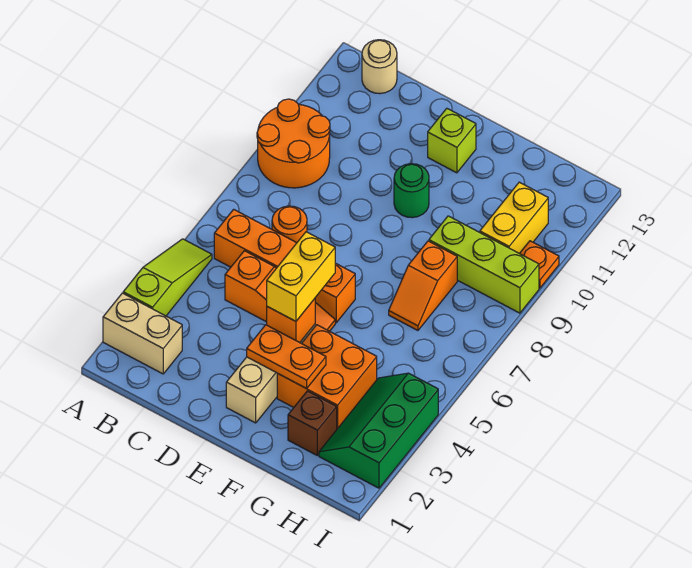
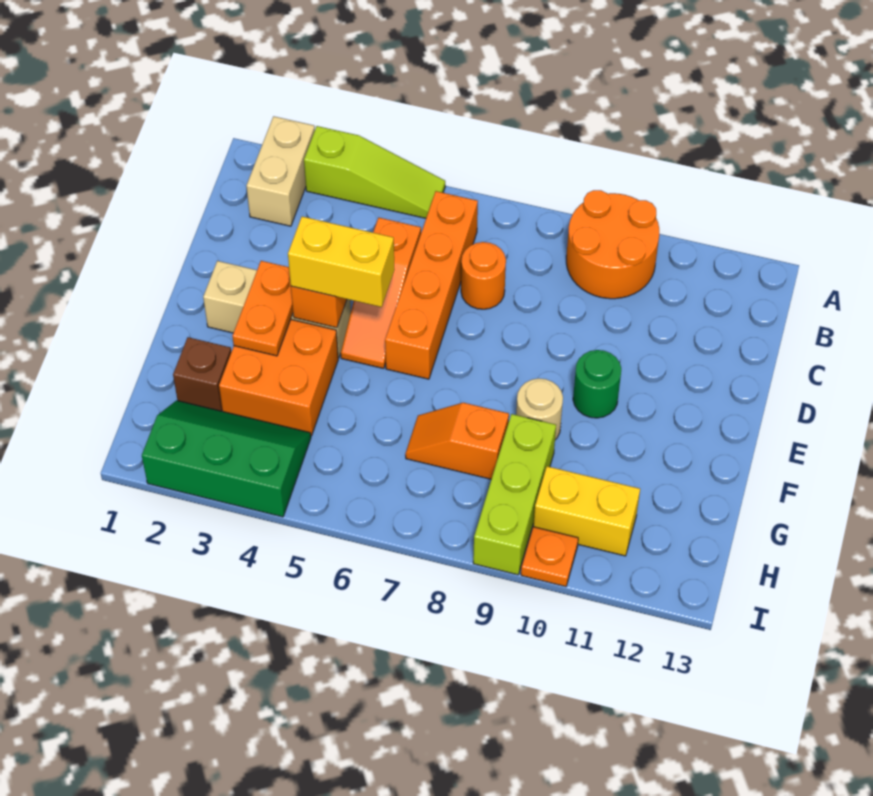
tan 1x1 round brick [362,40,397,94] -> tan 1x1 round brick moved to [516,378,563,440]
lime 1x1 brick [428,108,476,173] -> none

